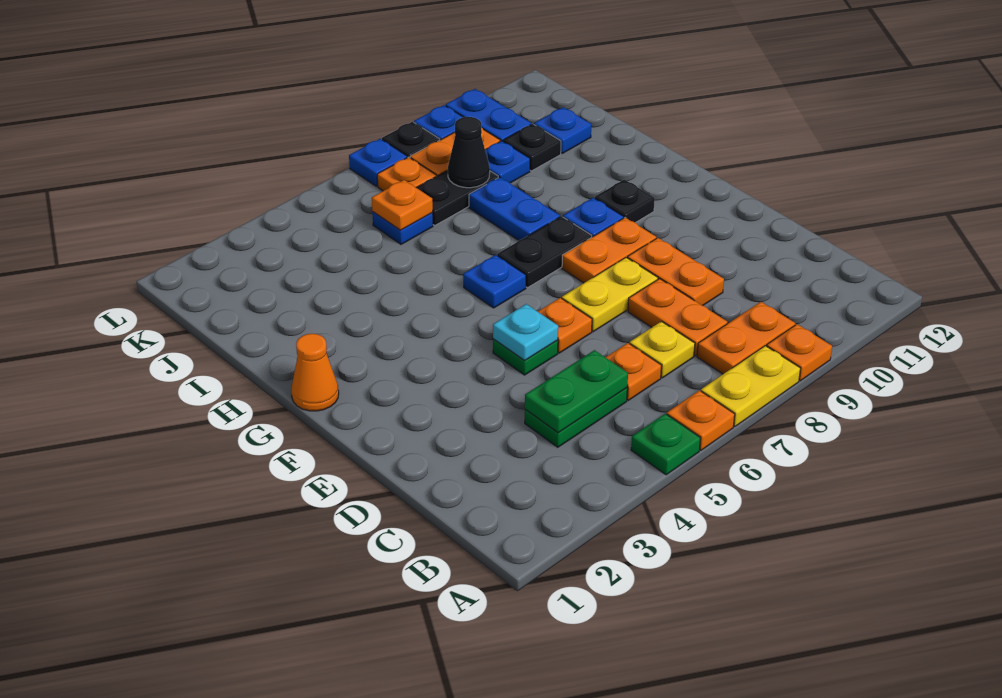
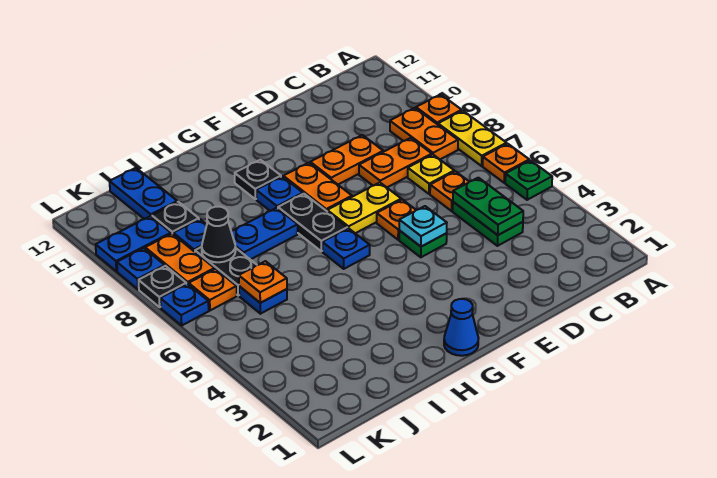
yellow 1x2 plate [562,257,658,332] -> yellow 1x2 plate turned to [327,183,401,233]
orange 1x1 cone [291,334,339,411] -> blue 1x1 cone [444,299,479,356]
blue 1x1 plate [534,107,591,153] -> blue 1x2 plate [110,168,177,219]

